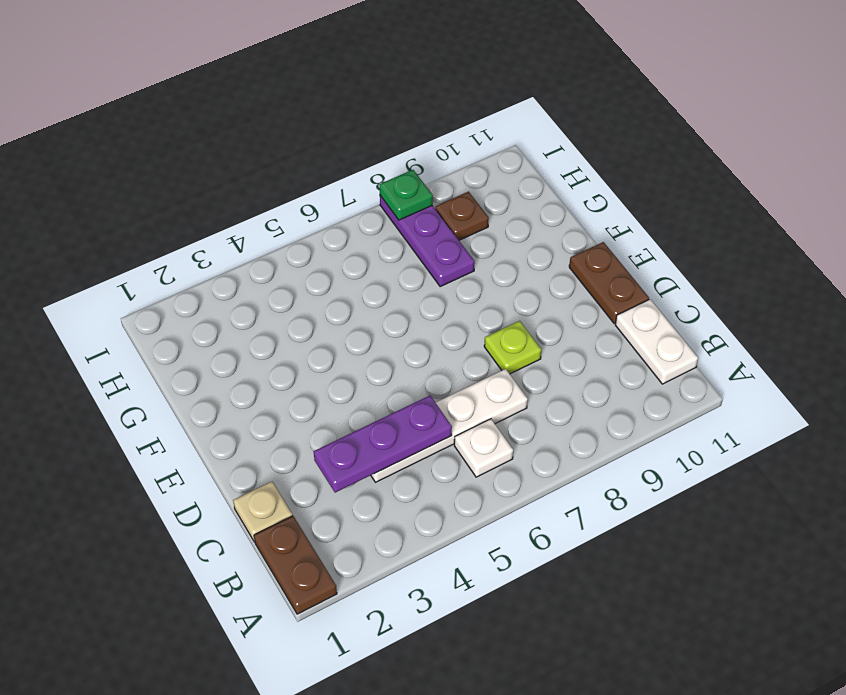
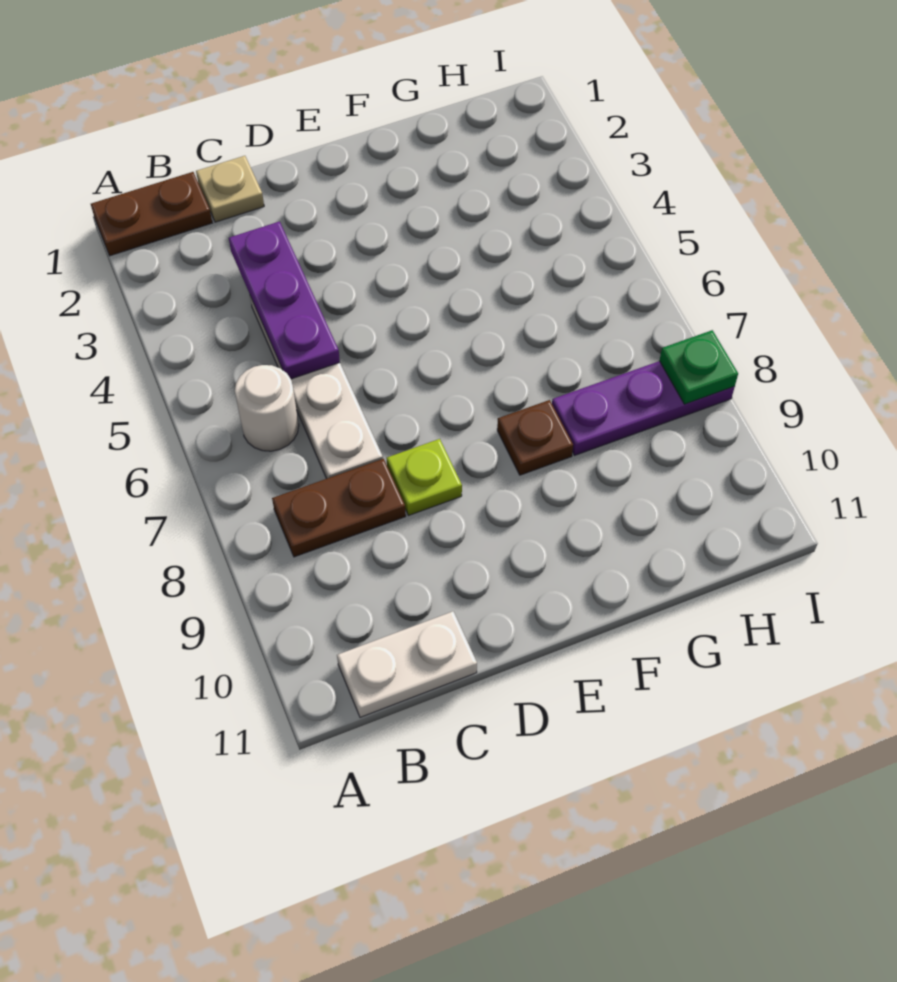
white 1x1 plate [454,419,513,477] -> white 1x1 round brick [235,365,299,451]
brown 1x2 plate [569,242,649,323] -> brown 1x2 plate moved to [272,459,406,557]
brown 1x1 plate [435,192,489,240] -> brown 1x1 plate moved to [497,400,573,475]

